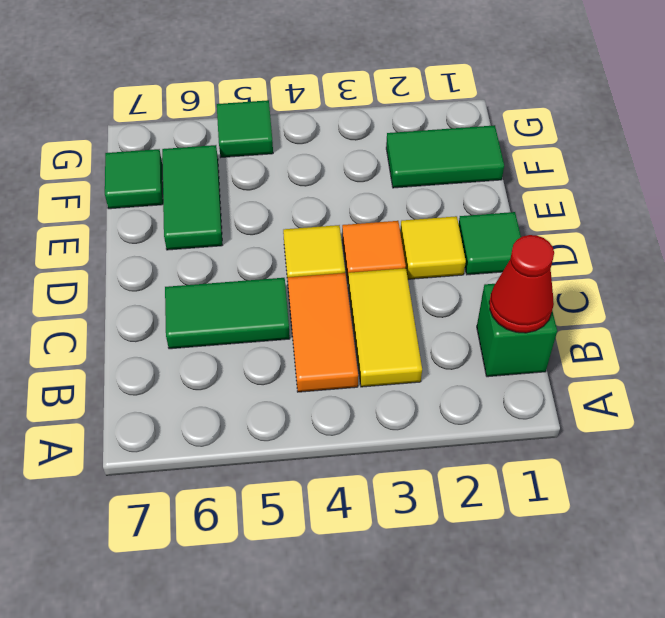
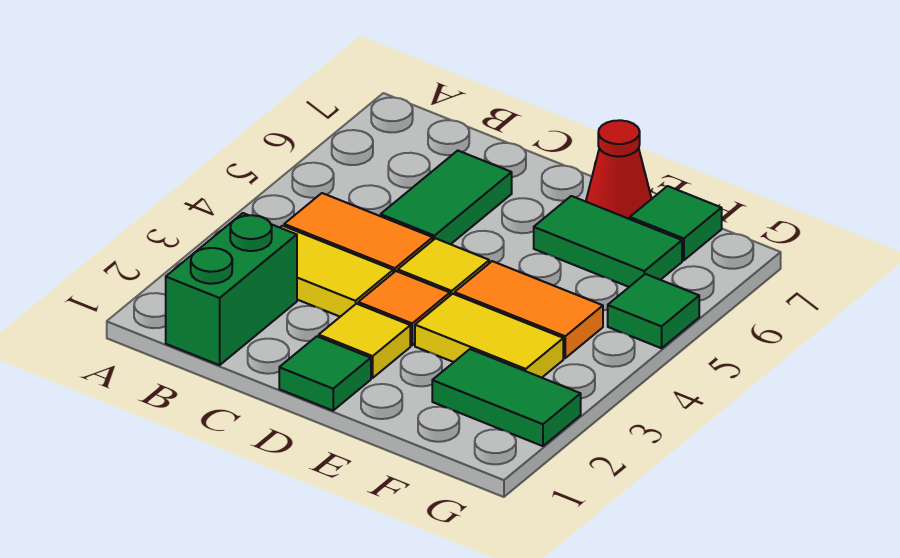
green 1x1 brick [477,284,557,377] -> green 1x2 brick [166,213,297,365]
red 1x1 cone [489,235,554,333] -> red 1x1 cone moved to [586,120,652,219]
none -> yellow 1x2 tile [415,294,563,378]
none -> orange 1x2 tile [455,261,603,358]
green 1x2 tile [386,125,504,188] -> green 1x2 tile turned to [432,349,581,446]

